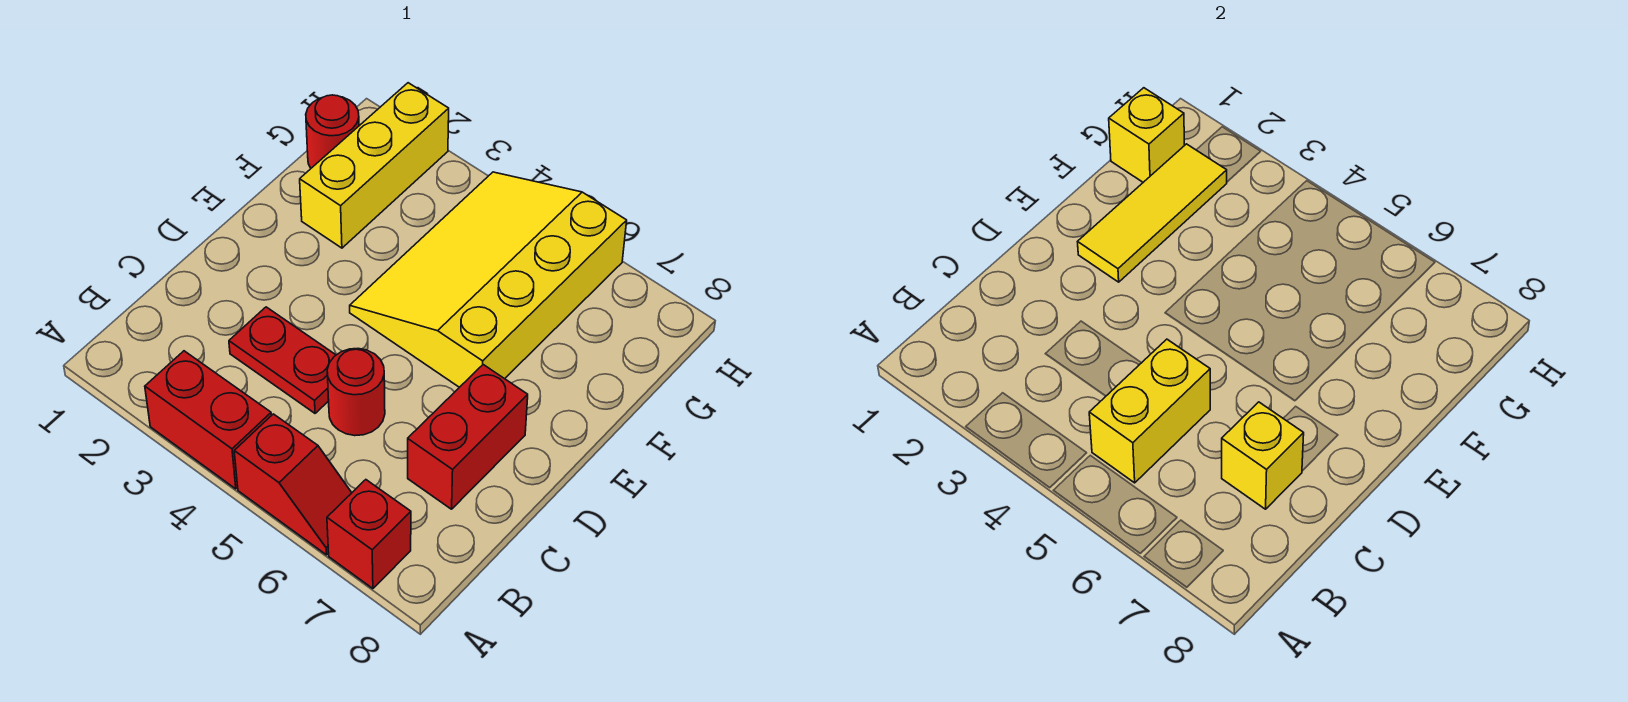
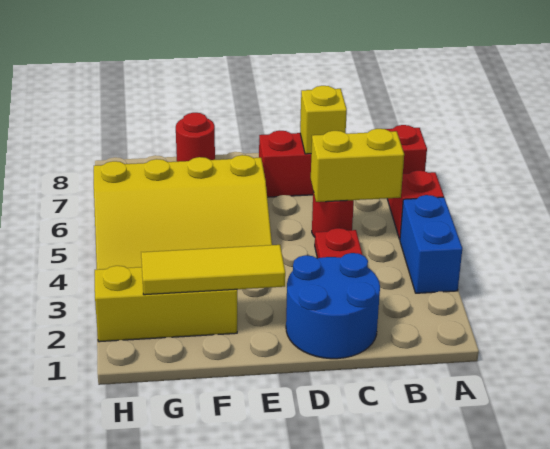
red 1x2 brick [145,351,271,489] -> blue 1x2 brick [400,195,462,293]
none -> blue 2x2 round brick [286,253,380,359]
red 1x1 round brick [306,95,359,168] -> red 1x1 round brick moved to [176,113,215,162]
yellow 1x1 brick [1109,88,1184,182] -> none

